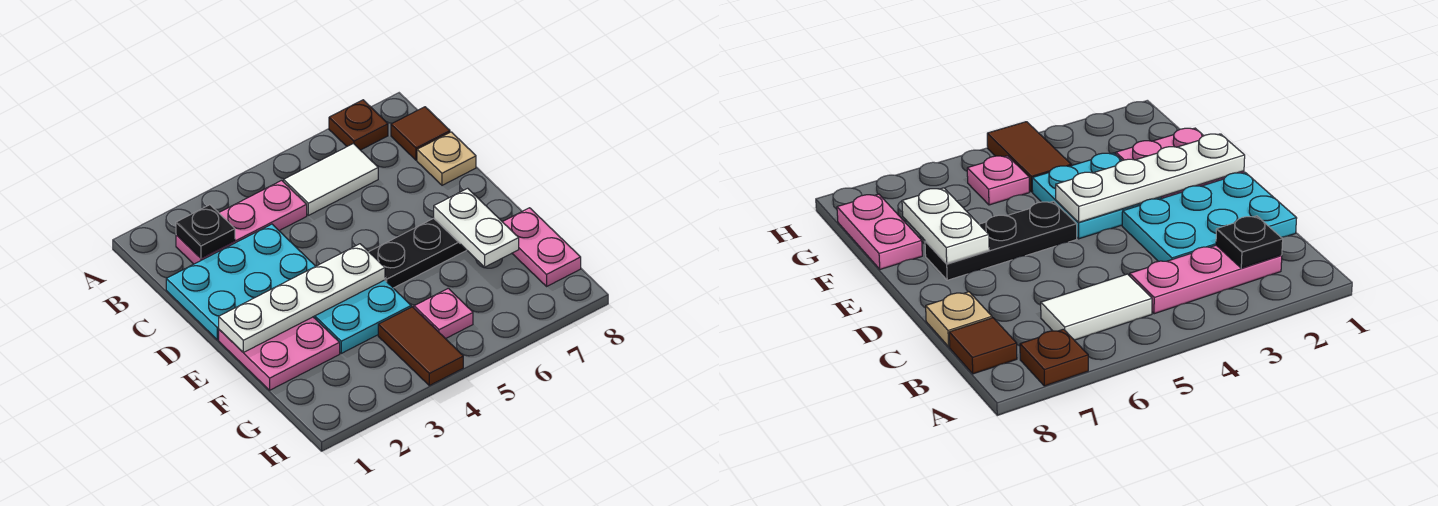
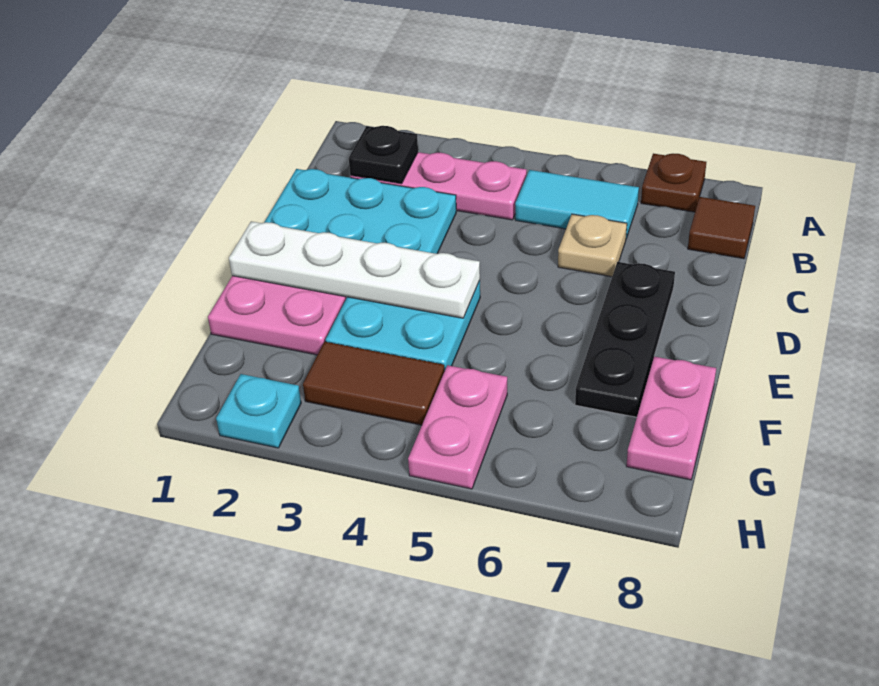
white 1x2 tile [284,144,378,215] -> cyan 1x2 tile [515,170,639,238]
tan 1x1 plate [417,132,476,185] -> tan 1x1 plate moved to [558,214,627,277]
black 1x3 plate [369,218,466,288] -> black 1x3 plate turned to [575,262,675,417]
white 1x2 plate [434,188,519,267] -> none
brown 1x2 tile [378,307,463,386] -> brown 1x2 tile turned to [303,342,445,425]
pink 1x1 plate [414,288,473,339] -> pink 1x2 plate [408,365,507,489]
none -> cyan 1x1 plate [216,374,301,448]

